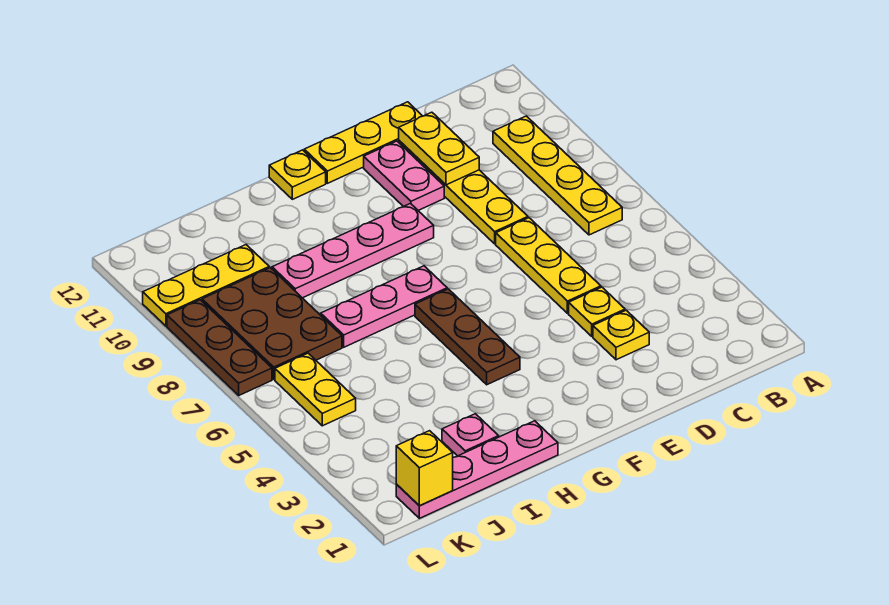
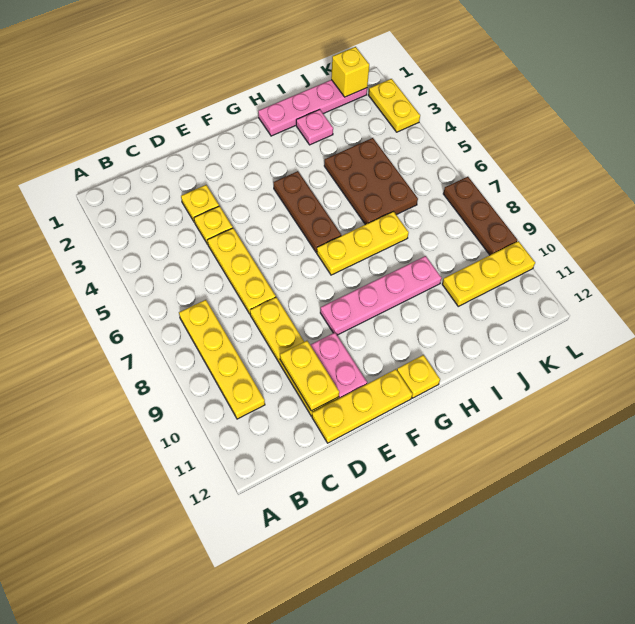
pink 1x3 plate [321,266,447,347] -> yellow 1x3 plate [317,212,409,275]
brown 2x3 plate [202,268,342,379] -> brown 2x3 plate moved to [324,138,418,225]
yellow 1x2 plate [275,353,356,426] -> yellow 1x2 plate moved to [369,79,420,132]

